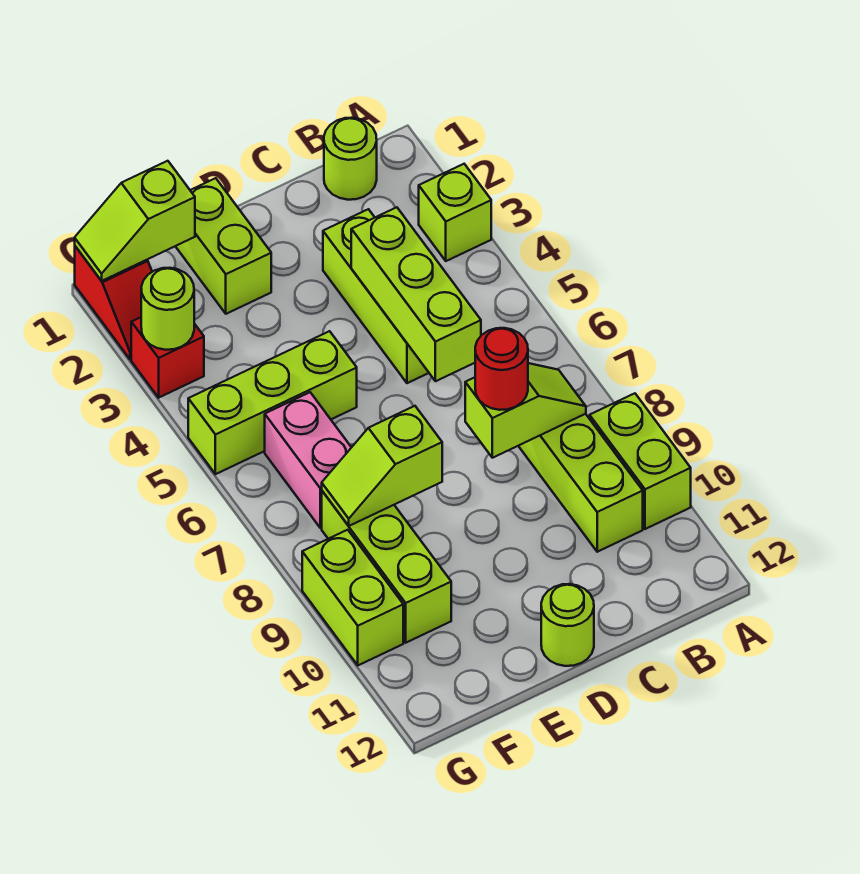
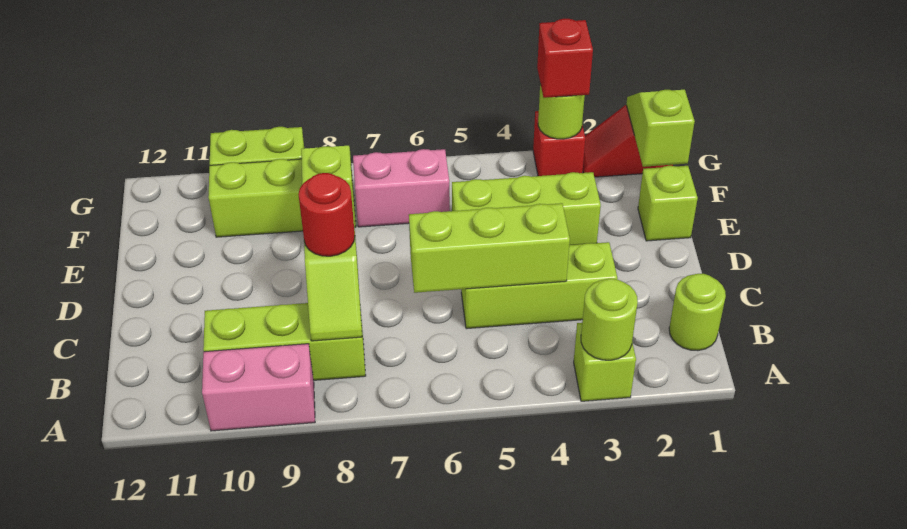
lime 1x2 brick [590,393,691,529] -> pink 1x2 brick [202,344,315,431]
lime 1x1 round brick [541,584,594,666] -> lime 1x1 round brick moved to [581,279,638,360]
lime 1x2 brick [175,178,271,314] -> lime 1x1 brick [638,166,698,241]
lime 1x3 brick [188,331,357,474] -> lime 1x3 brick turned to [452,172,601,245]
none -> red 1x1 brick [537,19,593,98]

